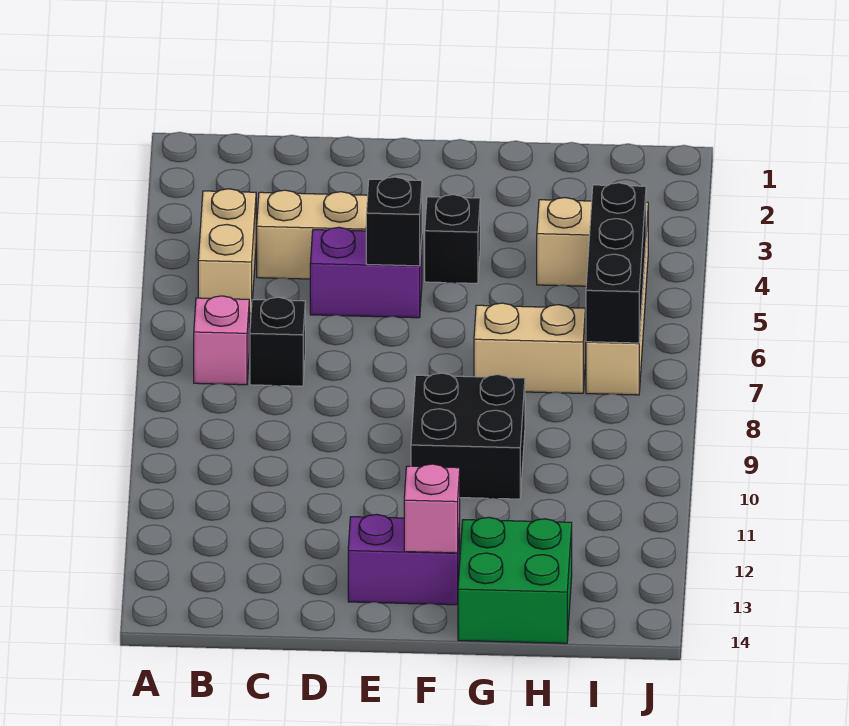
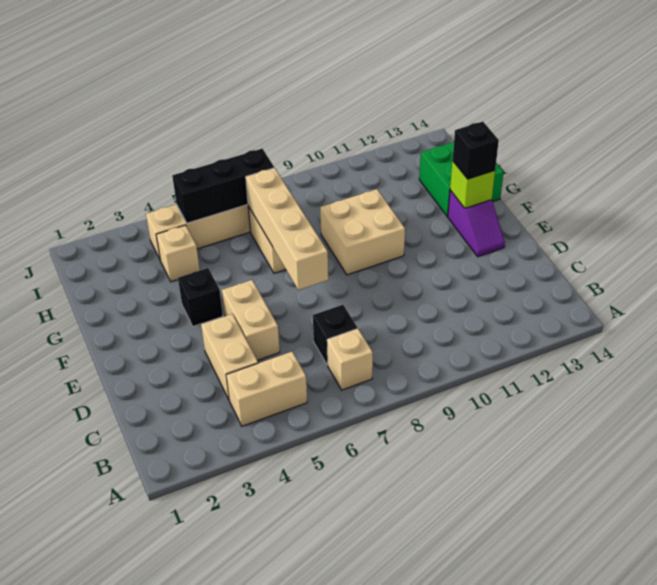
pink 1x1 brick [194,296,249,385] -> tan 1x1 brick [327,329,373,390]
purple 1x2 brick [310,227,422,318] -> tan 1x2 brick [222,280,280,360]
black 1x1 brick [366,177,422,266] -> black 1x1 brick moved to [453,122,499,179]
none -> tan 1x4 brick [246,168,328,290]
purple 1x2 brick [348,514,460,605] -> purple 1x2 slope [448,190,505,257]
black 2x2 brick [411,373,525,499] -> tan 2x2 brick [320,189,405,275]
pink 1x1 brick [404,464,460,553] -> lime 1x1 brick [450,161,495,208]

